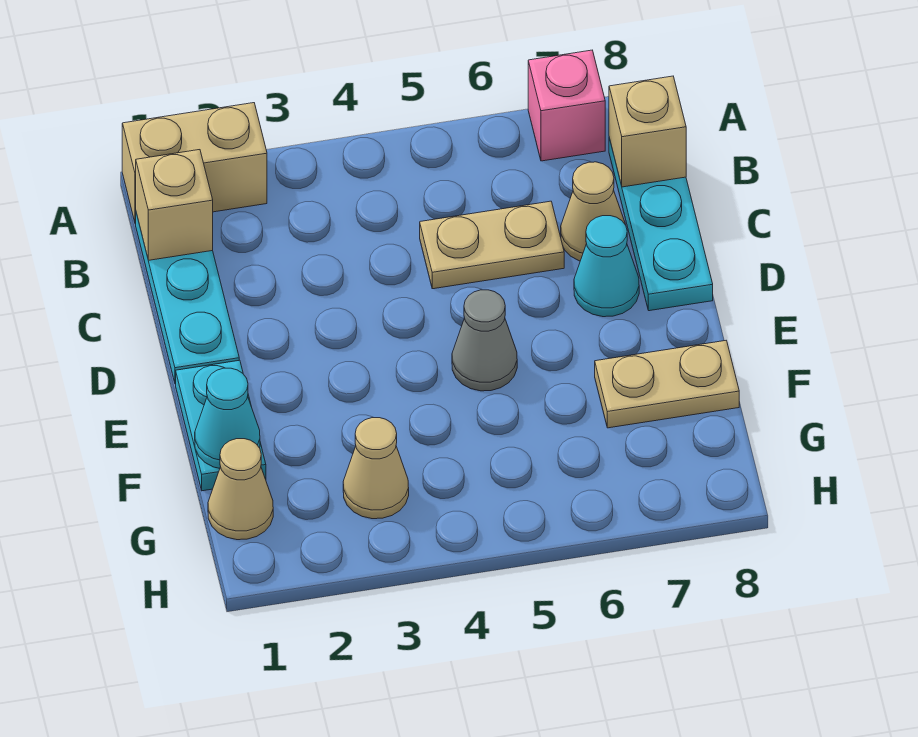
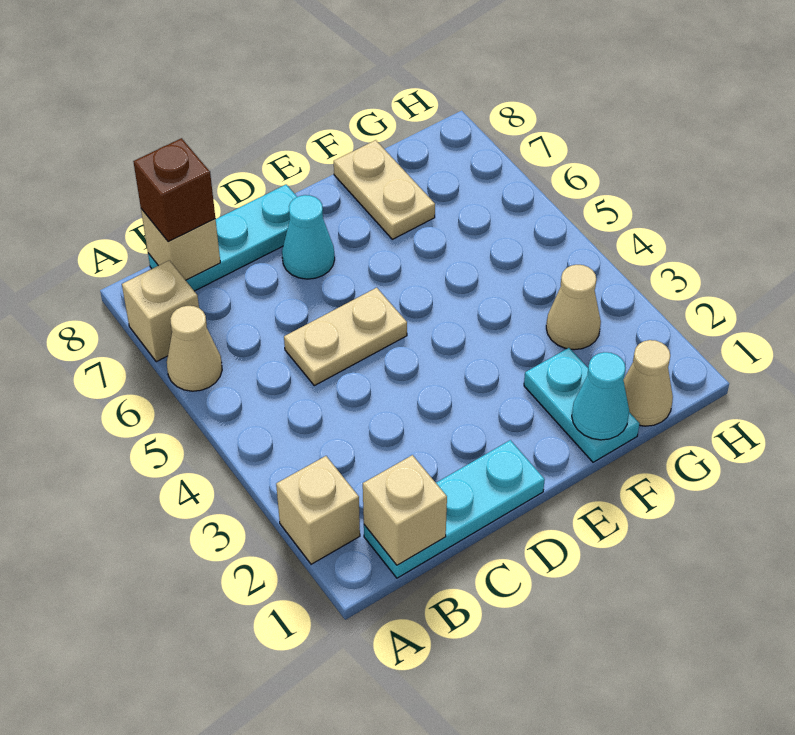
tan 1x2 brick [122,103,267,224] -> tan 1x1 brick [276,456,360,564]
pink 1x1 brick [528,50,605,161] -> tan 1x1 brick [122,260,199,362]
none -> brown 1x1 brick [133,138,215,242]
tan 1x2 plate [420,201,564,289] -> tan 1x2 plate turned to [284,288,407,386]
tan 1x1 cone [561,162,626,261] -> tan 1x1 cone moved to [167,306,222,391]
cyan 1x2 plate [176,360,266,491] -> cyan 1x2 plate turned to [524,348,640,462]
grey 1x1 cone [452,290,517,391] -> none

